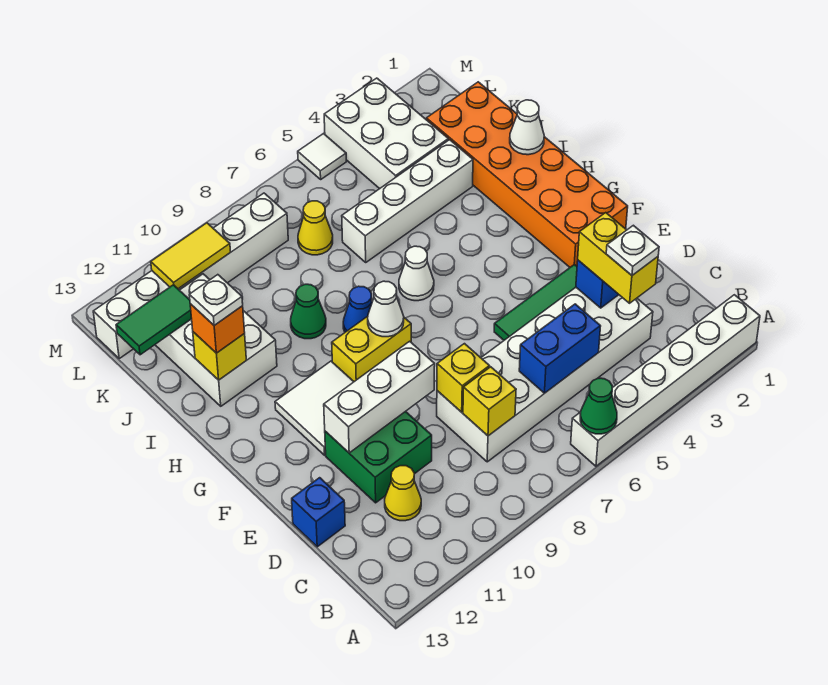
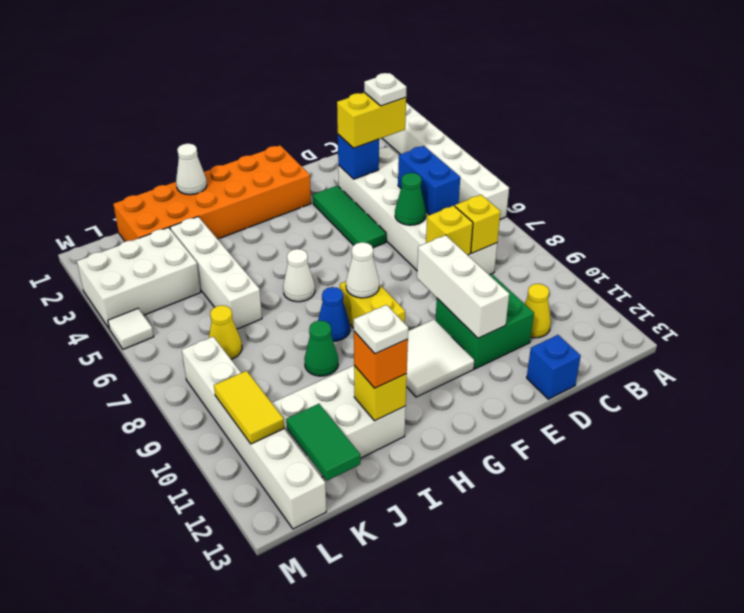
green 1x1 cone [580,378,617,434] -> green 1x1 cone moved to [395,173,426,225]

